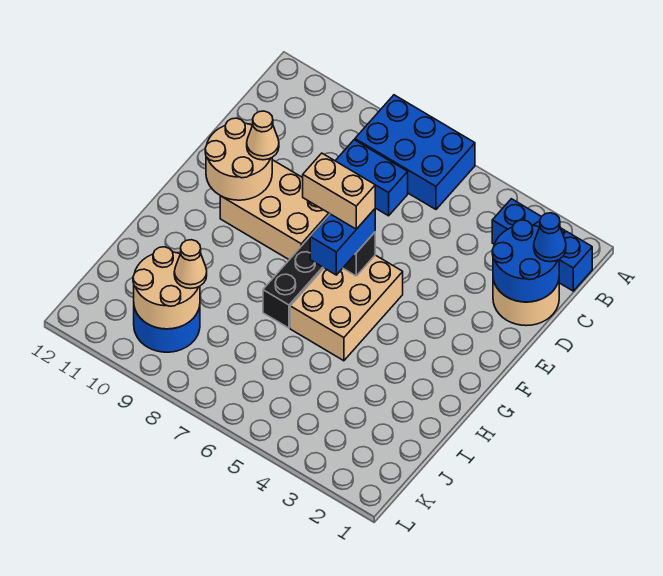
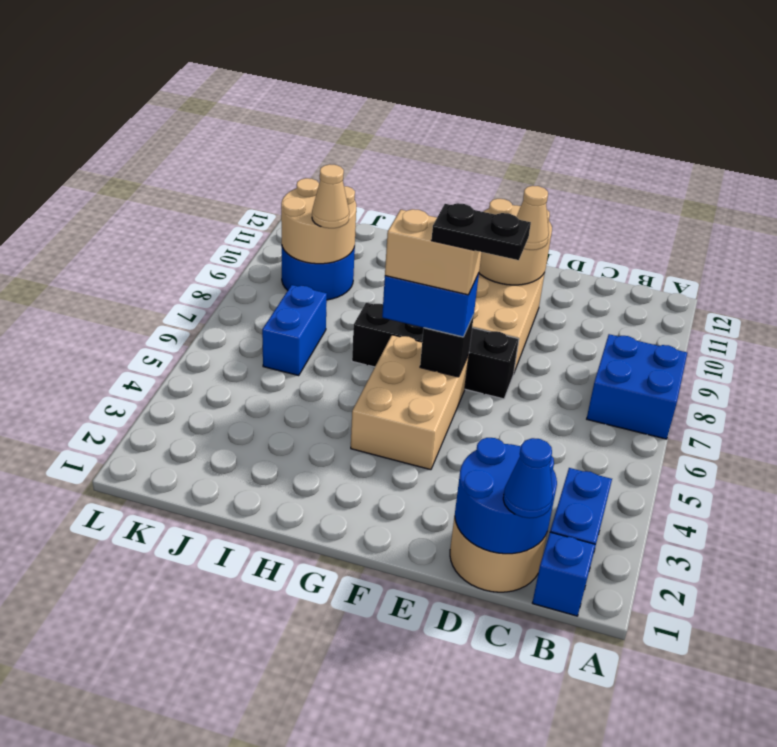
blue 2x3 brick [355,95,475,209] -> blue 2x2 brick [587,334,687,439]
blue 1x2 brick [335,140,408,216] -> blue 1x2 brick moved to [262,285,327,375]
none -> black 1x2 plate [431,203,531,260]
tan 2x3 brick [290,255,403,361] -> tan 2x3 brick turned to [351,335,469,470]
tan 1x2 brick [303,153,375,229] -> tan 1x2 brick turned to [385,209,482,295]

